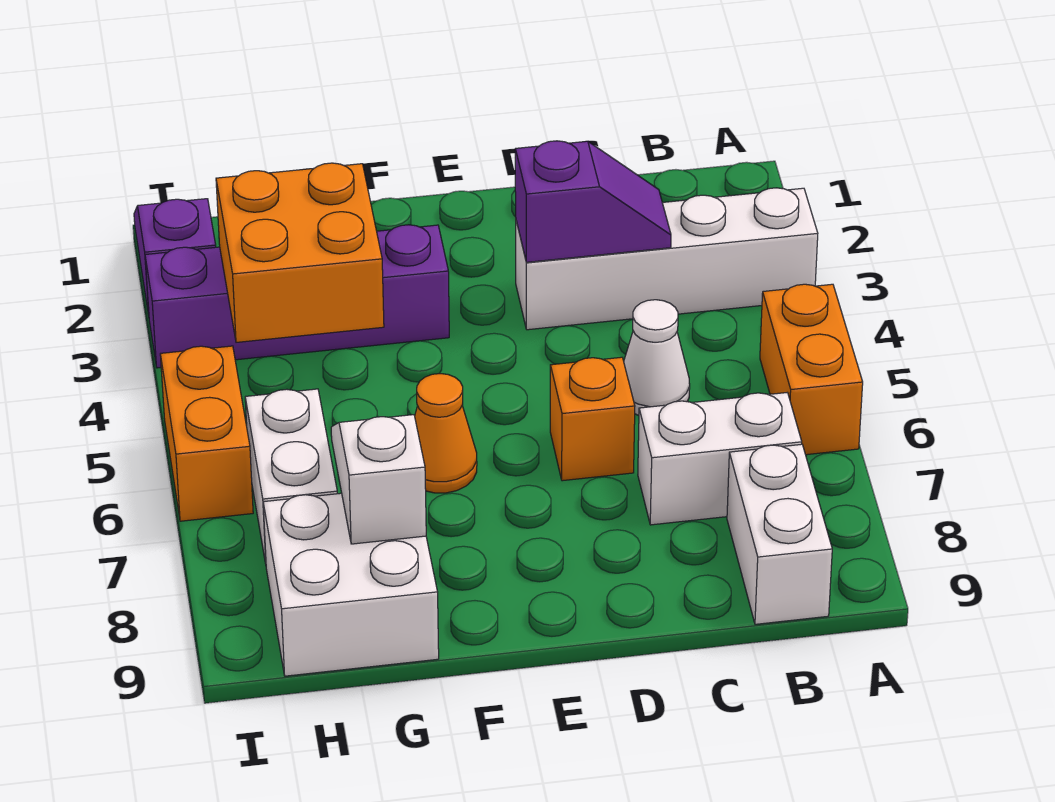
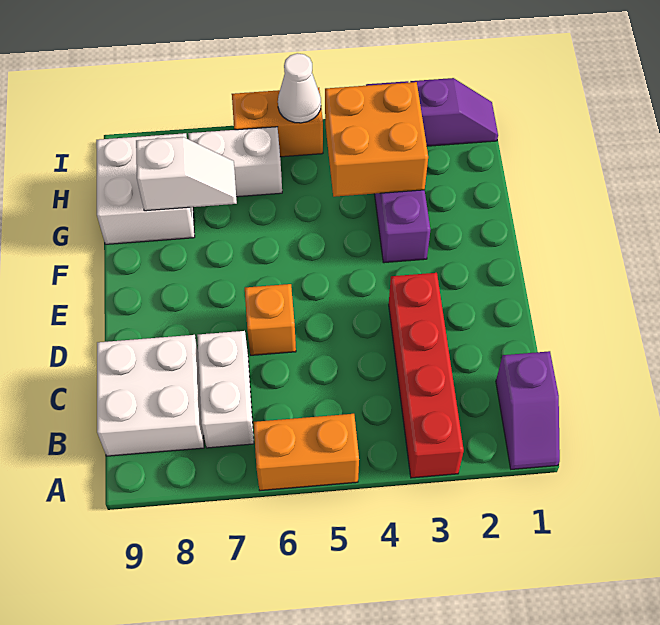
white 1x4 brick [516,188,818,330] -> red 1x4 brick [389,273,464,478]
white 1x2 brick [727,444,832,624] -> white 2x2 brick [97,335,204,456]
purple 1x2 slope [515,141,671,262] -> purple 1x2 slope moved to [496,351,560,469]
white 1x1 cone [624,300,690,415] -> white 1x1 cone moved to [278,53,321,123]
orange 1x1 cone [415,374,477,493] -> none

